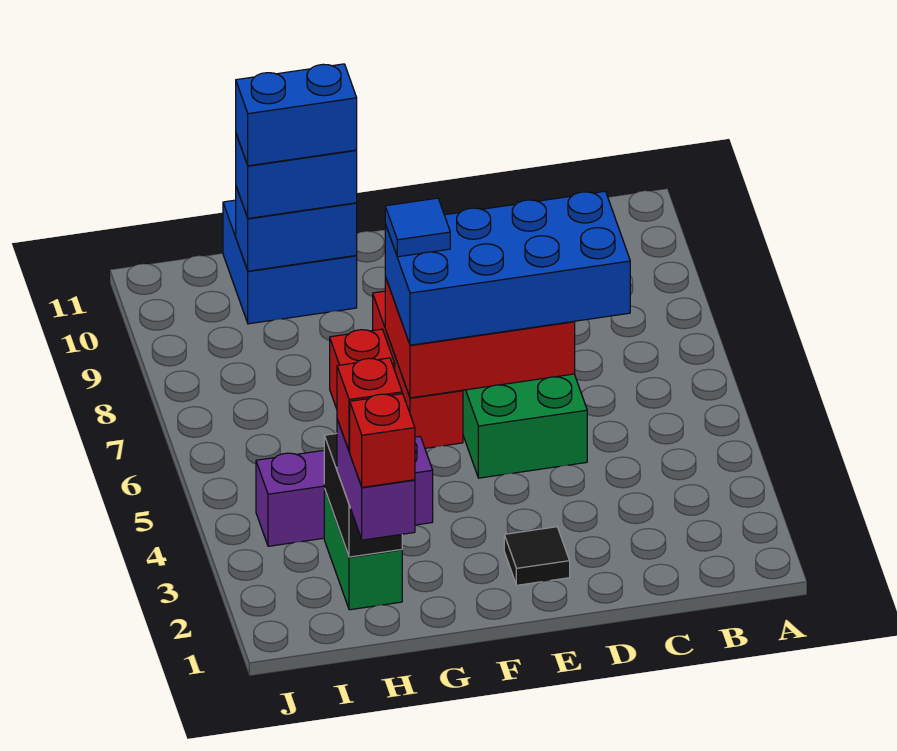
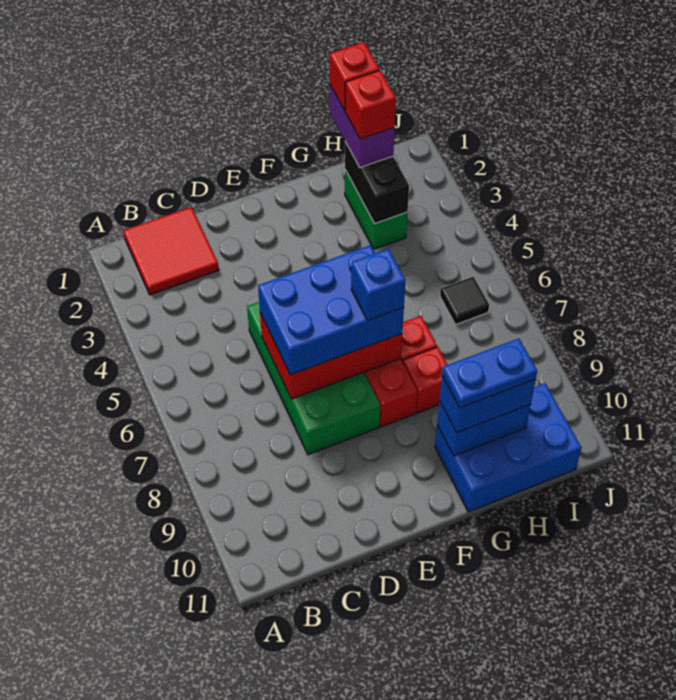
none -> red 2x2 tile [123,207,219,295]
blue 2x4 brick [385,191,630,345] -> blue 2x3 brick [258,245,404,375]
black 1x1 tile [504,527,570,585] -> black 1x1 tile moved to [440,277,489,325]
blue 1x1 tile [385,198,450,257] -> blue 1x1 brick [351,249,406,321]
purple 1x3 brick [256,436,433,546] -> none
none -> red 1x1 brick [403,347,447,413]
blue 2x2 brick [223,200,357,324] -> blue 2x3 brick [435,383,581,512]
blue 1x2 brick [236,64,357,166] -> blue 1x2 plate [442,338,537,408]

